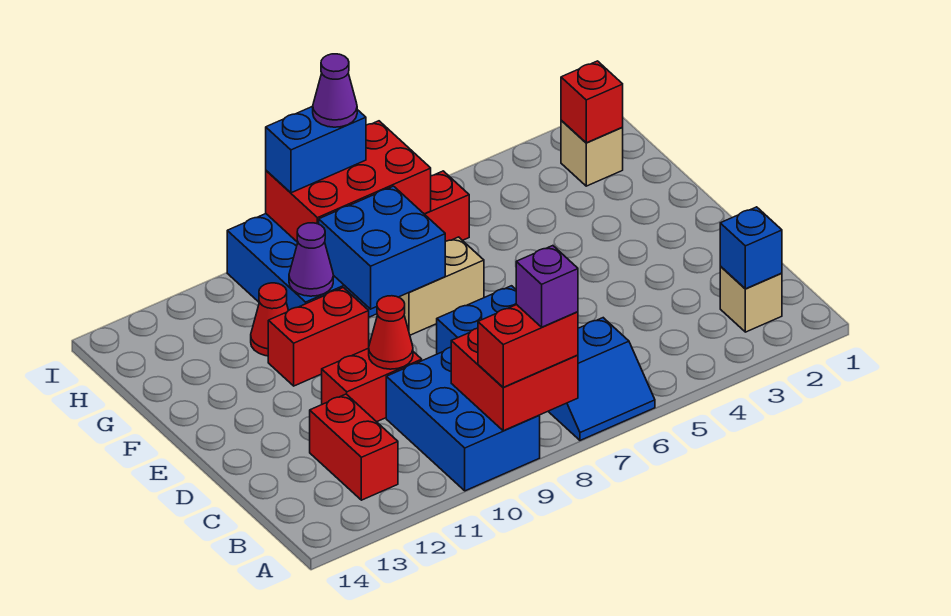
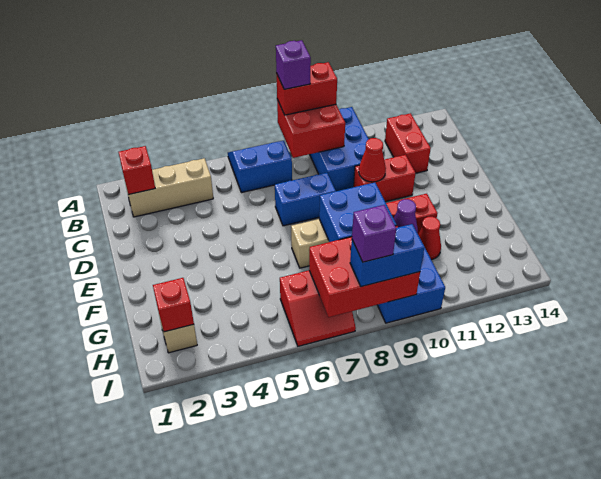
tan 1x1 brick [720,266,782,332] -> tan 1x3 brick [125,158,213,217]
blue 1x1 brick [720,207,782,289] -> red 1x1 brick [119,146,155,194]
purple 1x1 cone [313,54,357,127] -> purple 1x1 brick [352,205,396,262]

